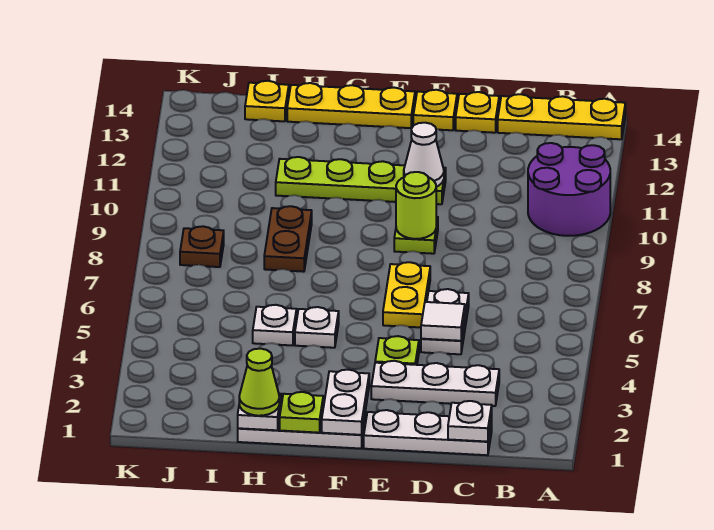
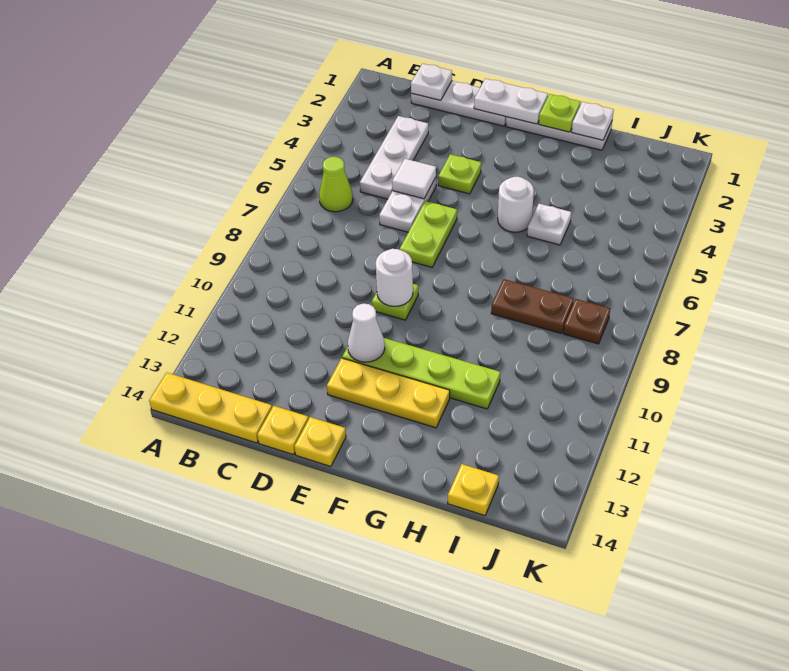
purple 2x2 round brick [528,143,610,236] -> none
white 1x3 plate [371,361,499,406] -> white 1x3 plate turned to [360,116,428,199]
yellow 1x2 plate [383,262,430,327] -> lime 1x2 plate [399,201,457,267]
lime 1x1 round brick [396,172,436,239] -> white 1x1 round brick [376,249,413,306]
white 1x2 plate [322,370,369,435] -> white 1x2 plate turned to [474,79,548,124]
yellow 1x3 plate [287,83,415,128] -> yellow 1x3 plate moved to [327,358,450,428]
white 1x1 plate [295,307,339,348] -> white 1x1 round brick [498,177,534,232]
lime 1x1 cone [239,349,279,416] -> lime 1x1 cone moved to [319,157,353,212]
brown 1x2 plate [264,206,312,272] -> brown 1x2 plate turned to [491,279,574,334]

